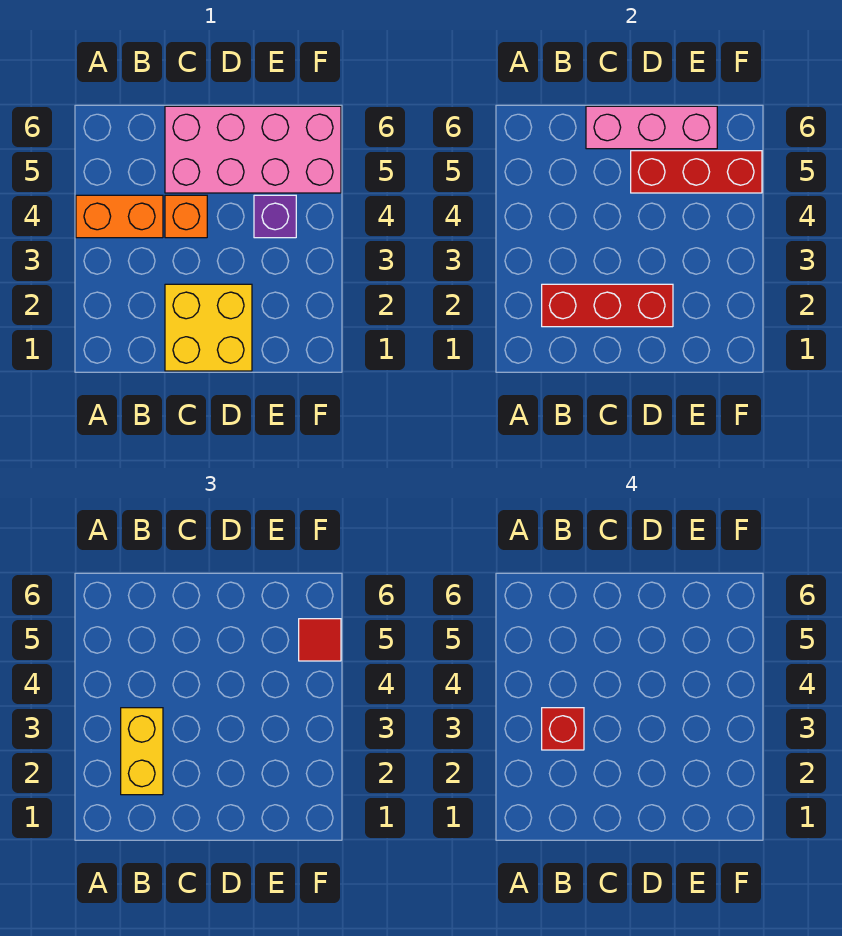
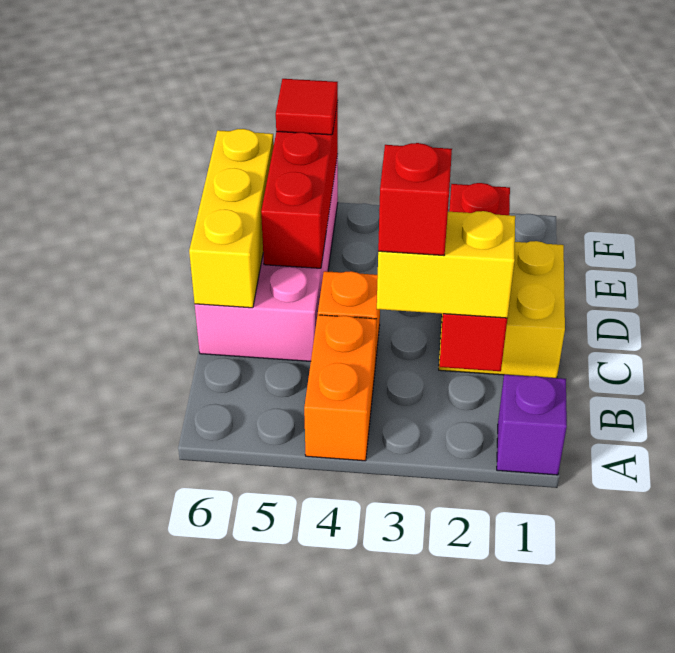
pink 1x3 brick [586,106,717,149] -> yellow 1x3 brick [189,129,274,308]
purple 1x1 brick [254,195,296,238] -> purple 1x1 brick moved to [497,375,567,475]

